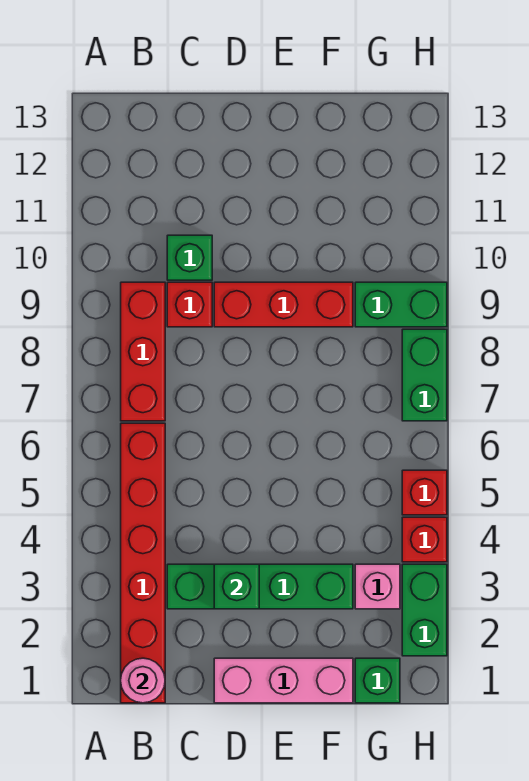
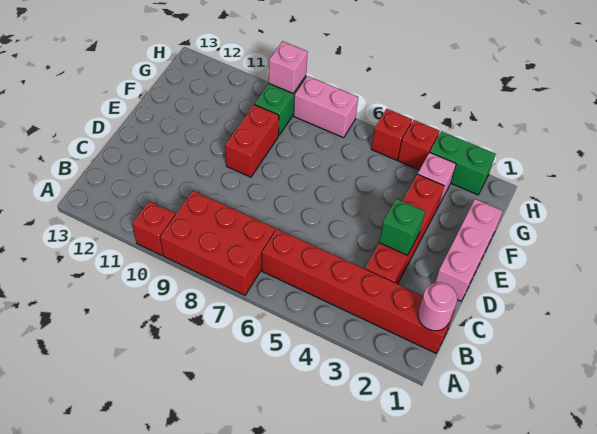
red 1x3 brick [121,282,165,421] -> red 2x3 brick [160,191,275,295]
green 1x4 brick [167,564,353,609] -> red 1x4 brick [365,174,444,284]
red 1x1 brick [167,282,212,327] -> red 1x1 brick moved to [133,201,175,255]
green 1x1 brick [167,235,212,280] -> none
red 1x3 brick [214,282,353,327] -> red 1x2 brick [225,104,279,177]
green 1x1 brick [355,658,400,703] -> none
green 1x2 brick [402,329,447,421] -> pink 1x2 brick [294,76,358,138]
none -> pink 1x1 brick [269,41,308,93]

